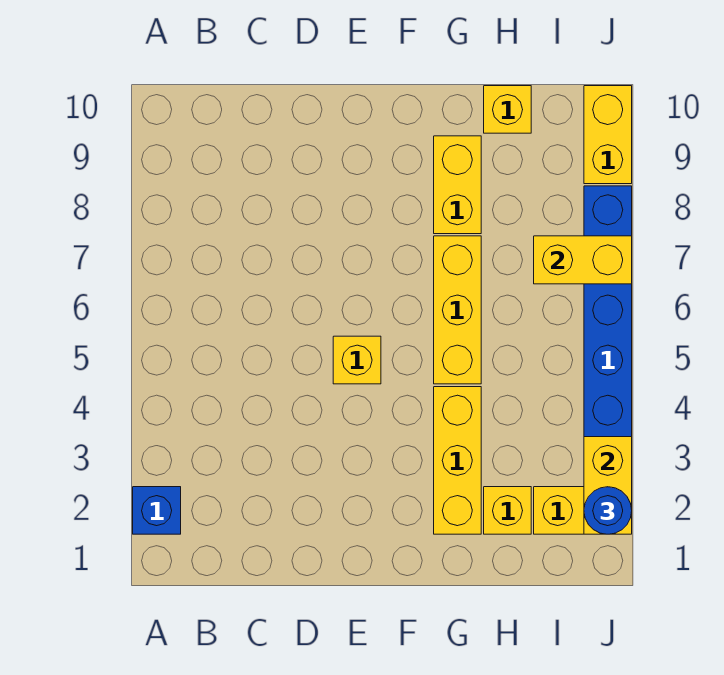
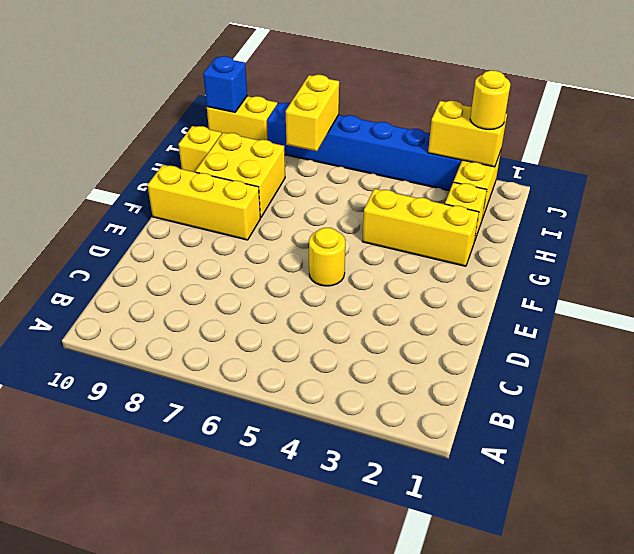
blue 1x1 brick [133,487,181,534] -> blue 1x1 brick moved to [203,56,247,112]
yellow 1x1 brick [333,336,381,384] -> yellow 1x1 round brick [309,228,345,286]
yellow 1x3 brick [434,236,481,384] -> yellow 1x3 brick moved to [148,165,260,240]
yellow 1x2 brick [434,136,481,234] -> yellow 2x2 brick [195,133,285,218]
blue 1x1 round brick [584,487,632,534] -> yellow 1x1 round brick [470,70,510,129]

